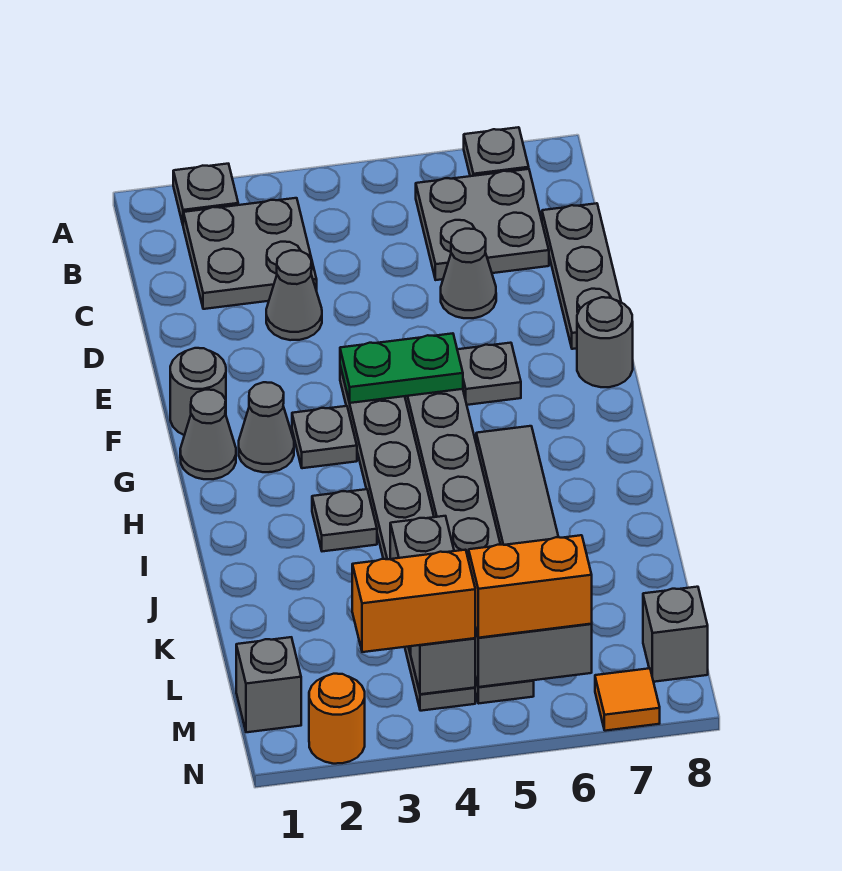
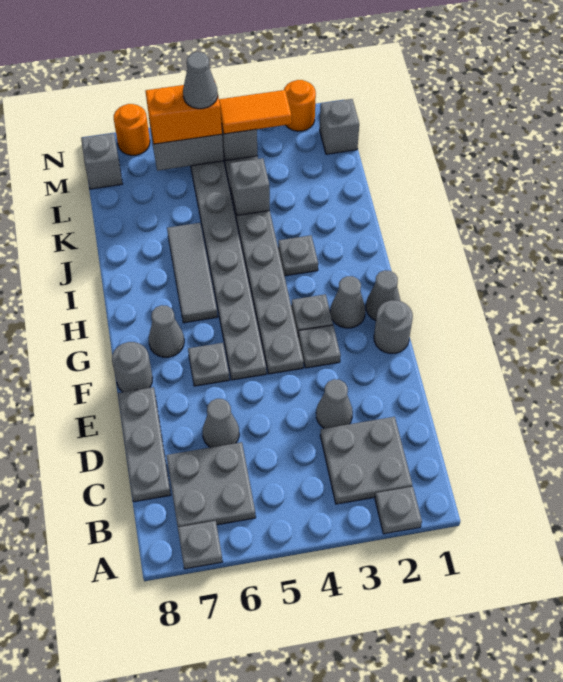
none -> grey 1x1 plate [298,325,341,368]
green 1x2 plate [340,333,463,403] -> none
none -> grey 1x1 cone [149,305,184,357]
orange 1x2 brick [352,550,475,652] -> orange 1x2 tile [219,90,292,134]
none -> grey 1x1 cone [183,52,218,109]
orange 1x1 tile [595,668,660,731] -> orange 1x1 round brick [114,104,150,155]

